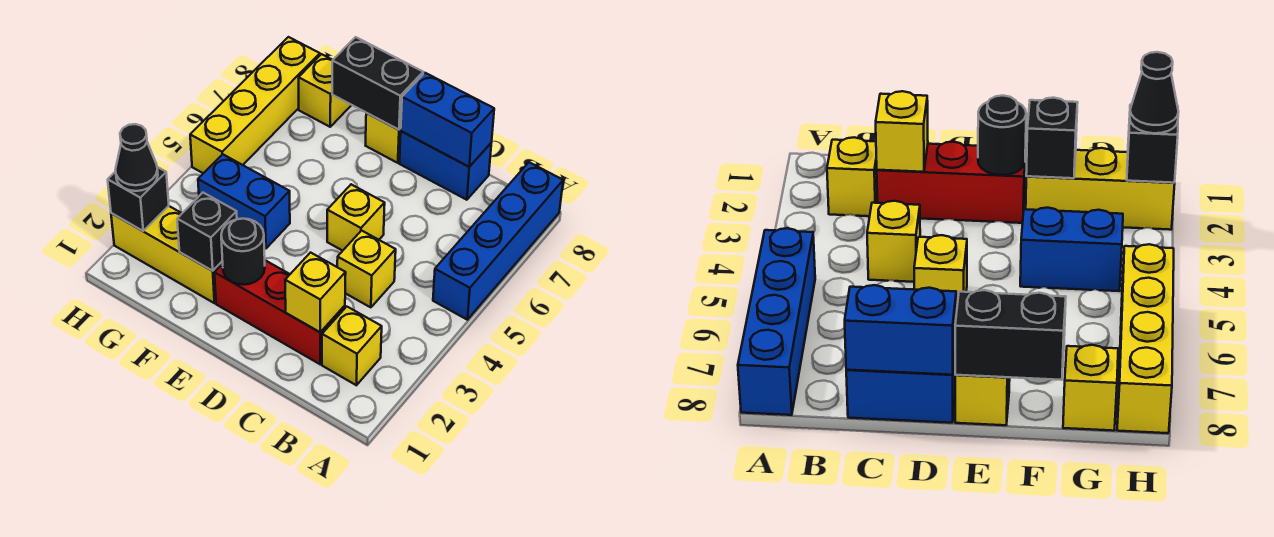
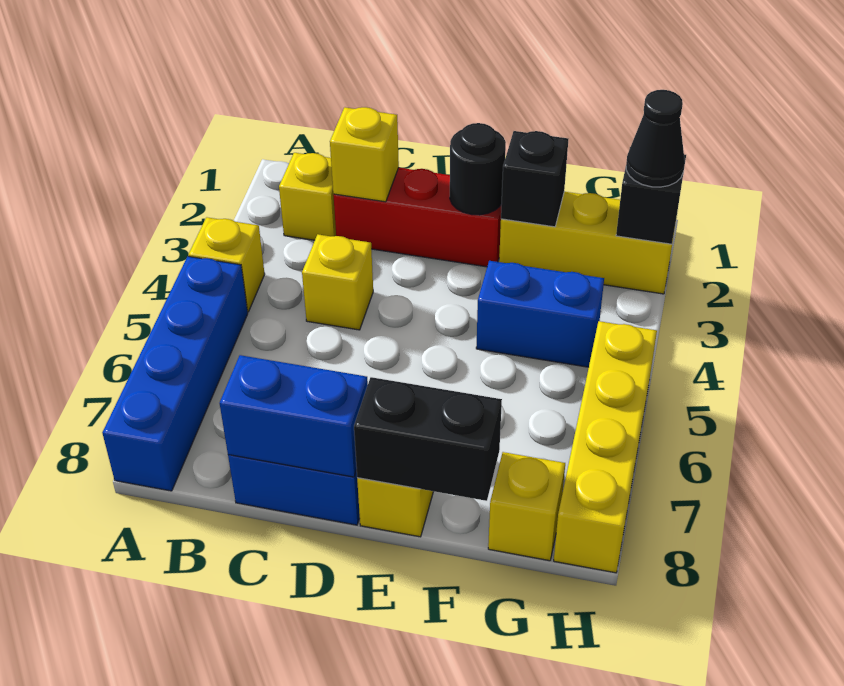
yellow 1x1 brick [327,184,385,251] -> yellow 1x1 brick moved to [188,217,265,312]

